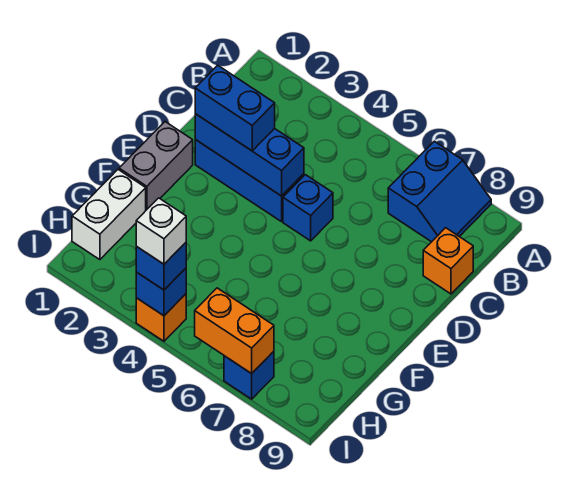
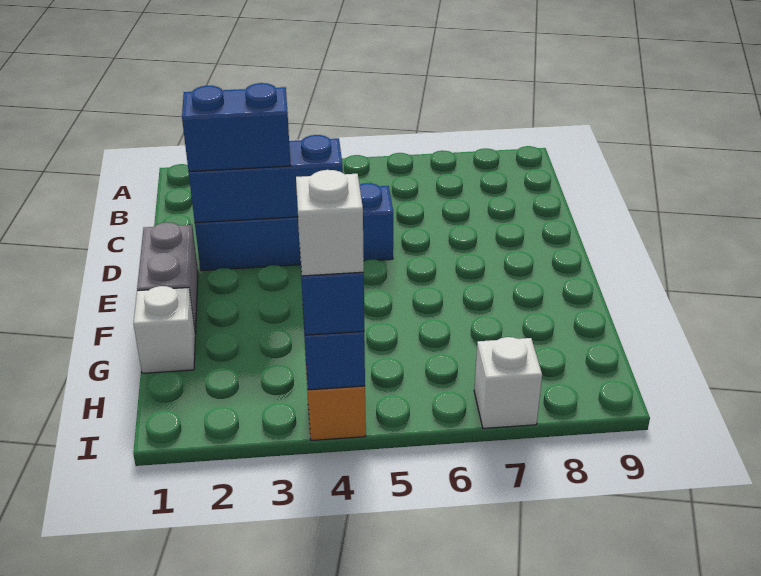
blue 2x2 slope [388,141,491,242] -> none
orange 1x1 brick [423,228,473,294] -> none
white 1x2 brick [72,170,146,260] -> white 1x1 brick [134,286,195,373]
orange 1x2 brick [195,288,274,374] -> none
blue 1x1 brick [224,351,274,399] -> white 1x1 brick [474,337,542,428]

